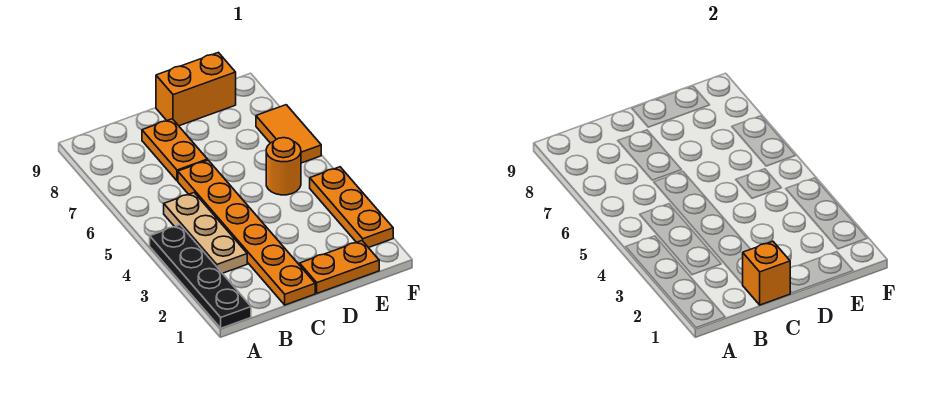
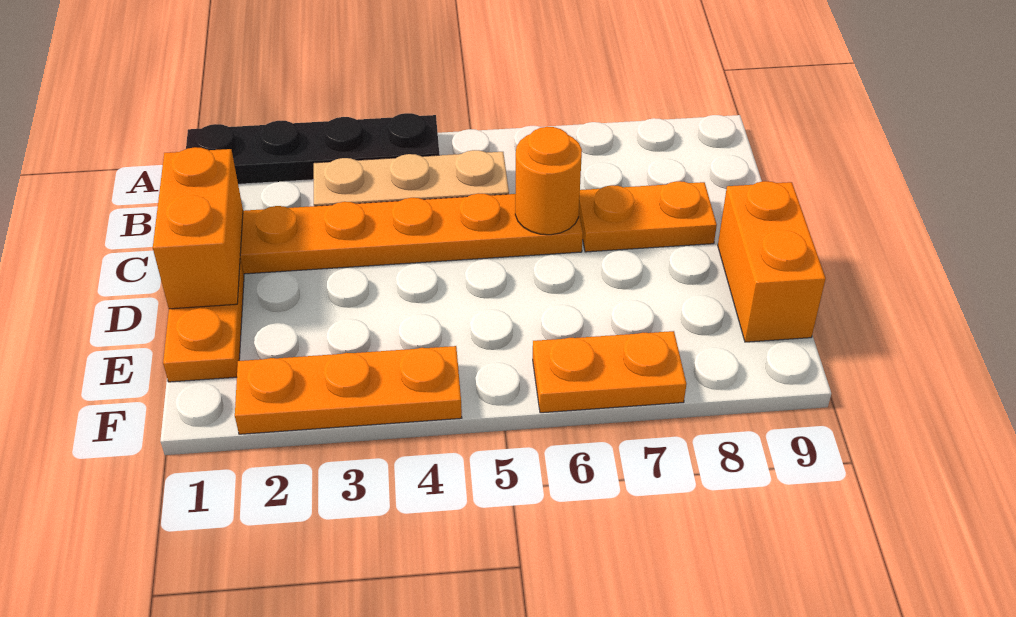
orange 1x1 brick [742,241,790,305] -> orange 1x2 brick [153,147,243,309]
orange 1x1 round brick [266,138,301,195] -> orange 1x1 round brick moved to [515,127,582,235]
orange 1x2 tile [256,105,321,163] -> orange 1x2 plate [533,331,686,413]

